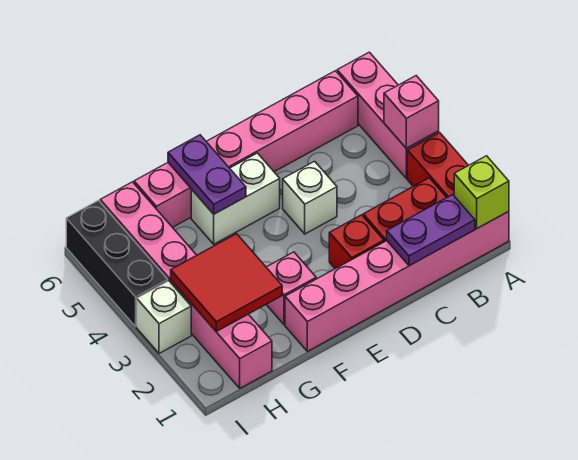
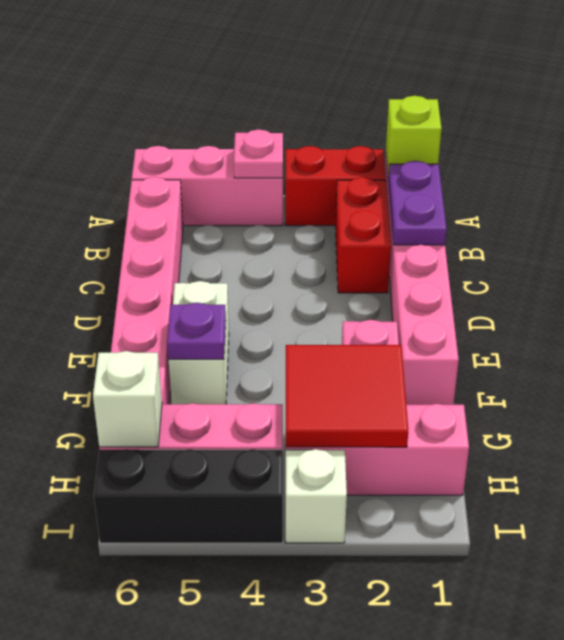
pink 1x1 brick [384,76,439,148] -> pink 1x1 plate [234,129,283,178]
red 1x1 brick [329,215,384,269] -> none
white 1x1 brick [283,161,337,234] -> white 1x1 brick moved to [93,351,162,447]
purple 1x2 plate [168,135,246,214] -> purple 1x1 plate [167,303,226,359]

